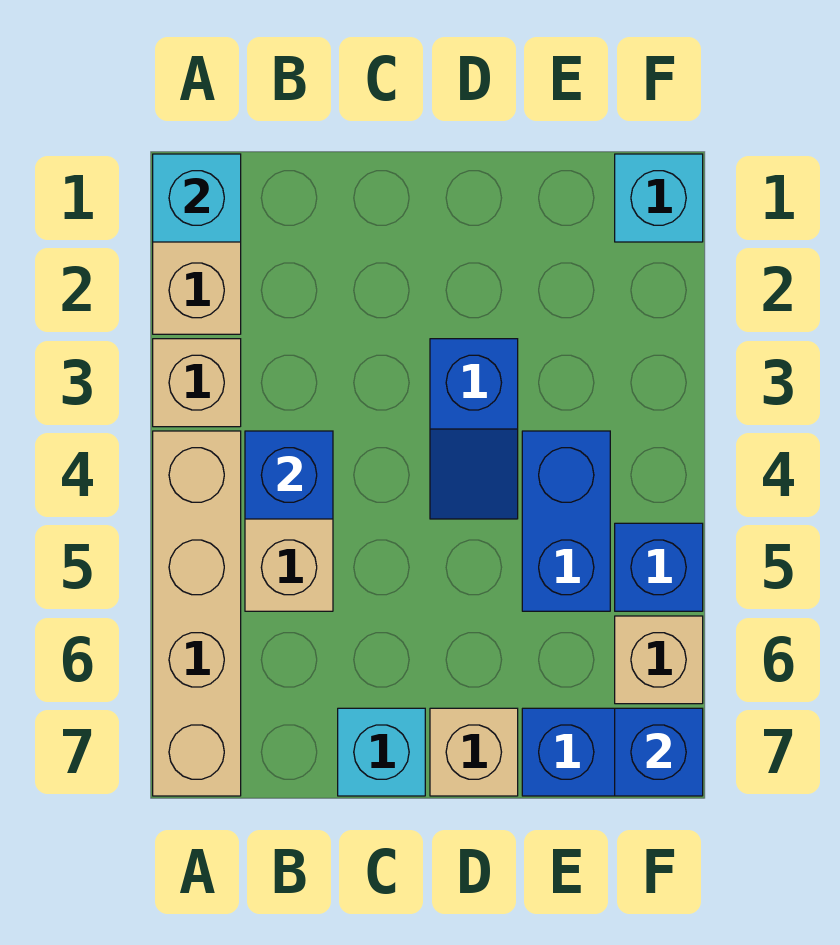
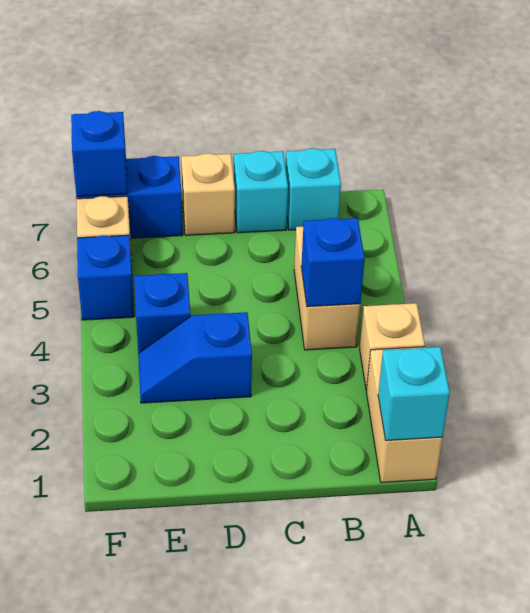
tan 1x4 brick [153,431,241,796] -> none
blue 1x2 slope [430,339,518,519] -> blue 1x2 slope turned to [138,312,252,403]
blue 1x2 brick [522,431,610,611] -> blue 1x1 brick [134,273,190,353]
cyan 1x1 brick [615,154,703,242] -> cyan 1x1 brick moved to [285,148,341,230]

